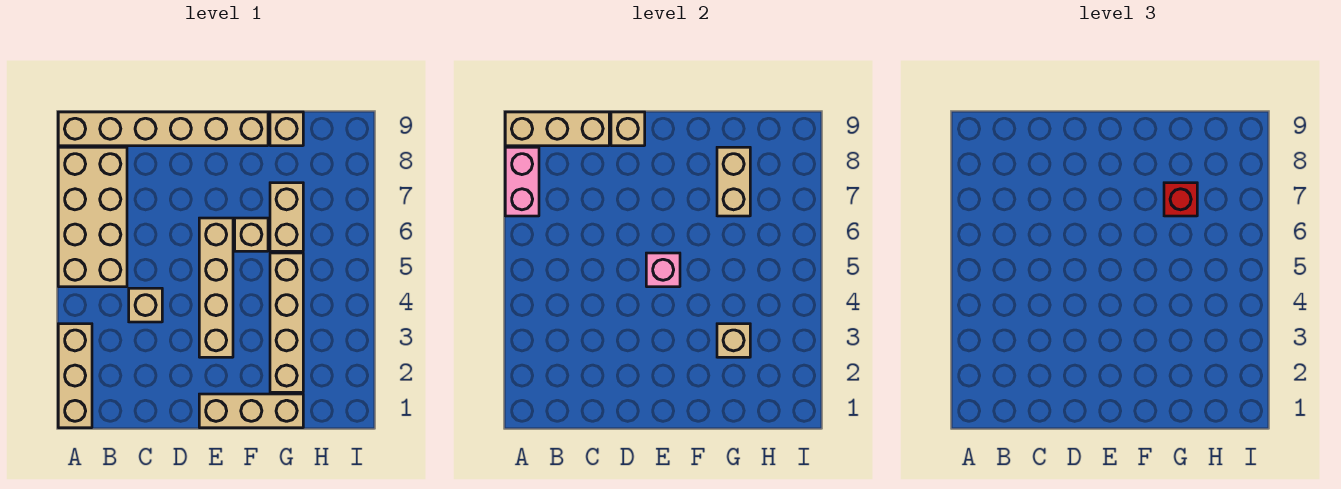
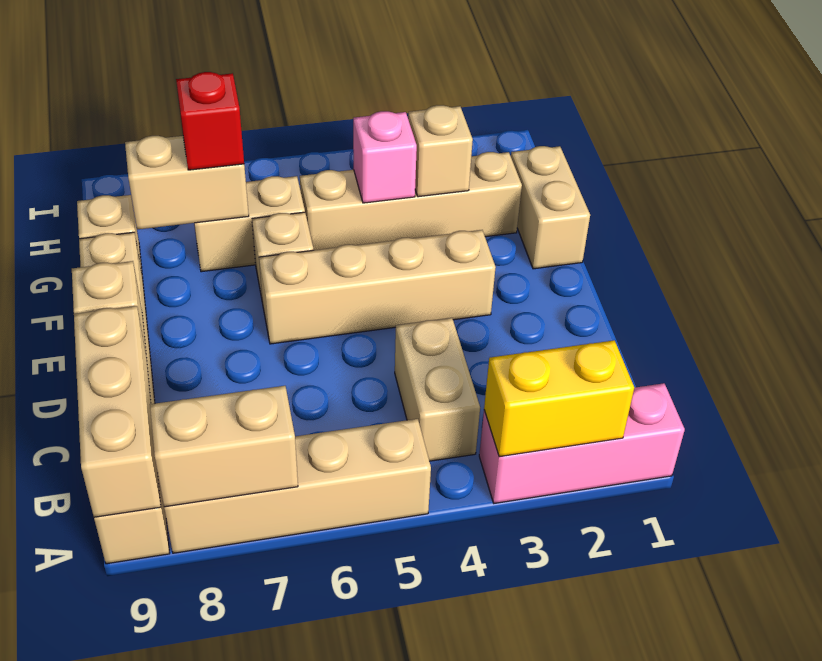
tan 1x3 brick [58,324,92,428] -> pink 1x3 brick [479,383,685,503]
none -> yellow 1x2 brick [484,340,634,457]
tan 2x4 brick [58,147,127,287] -> tan 1x4 brick [164,419,431,553]
pink 1x2 brick [505,147,539,216] -> tan 1x2 brick [150,386,298,507]
tan 1x1 brick [129,288,162,322] -> tan 1x2 brick [395,318,480,461]
tan 1x3 brick [199,394,303,428] -> tan 1x2 brick [511,146,590,269]
pink 1x1 brick [646,253,680,287] -> pink 1x1 brick moved to [353,111,417,203]

